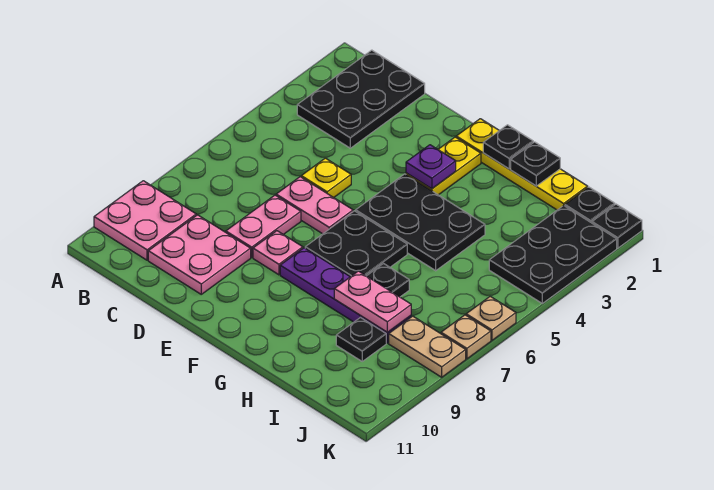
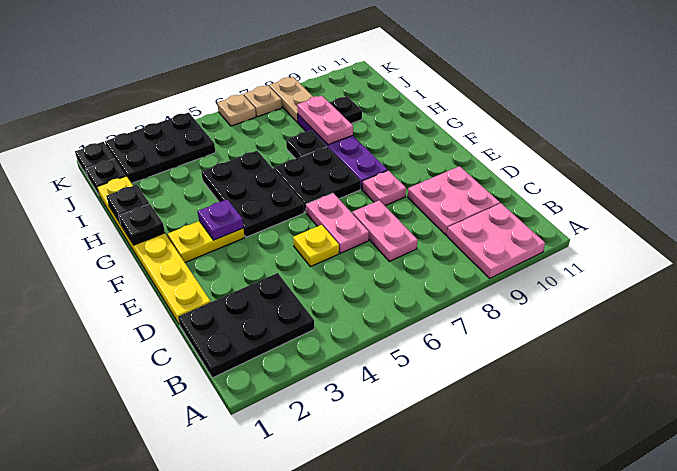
pink 1x2 plate [226,195,301,257] -> pink 1x2 plate turned to [352,200,418,261]
yellow 1x4 plate [456,119,588,210] -> yellow 1x6 plate [97,176,211,325]

